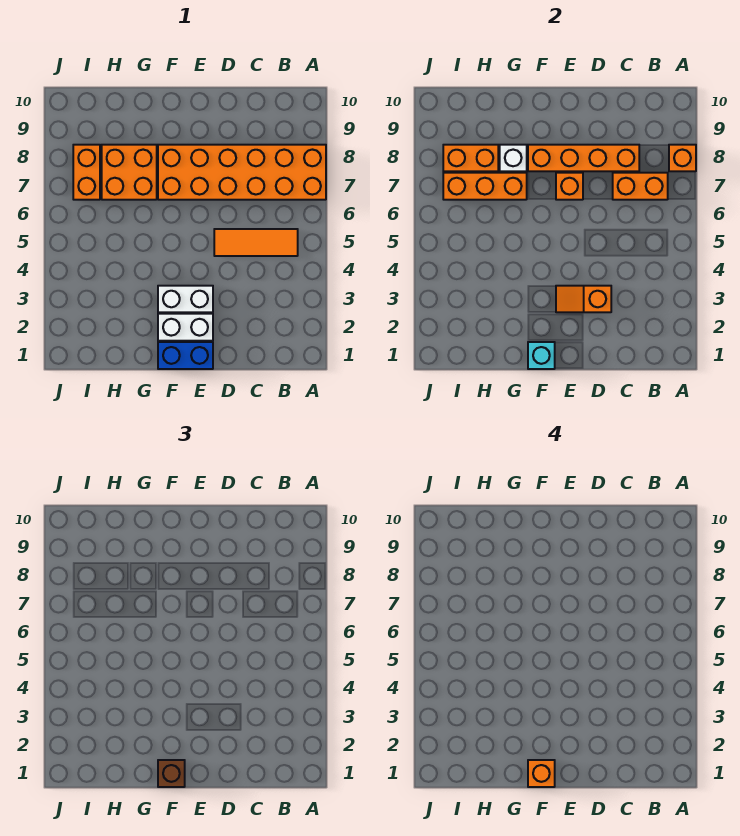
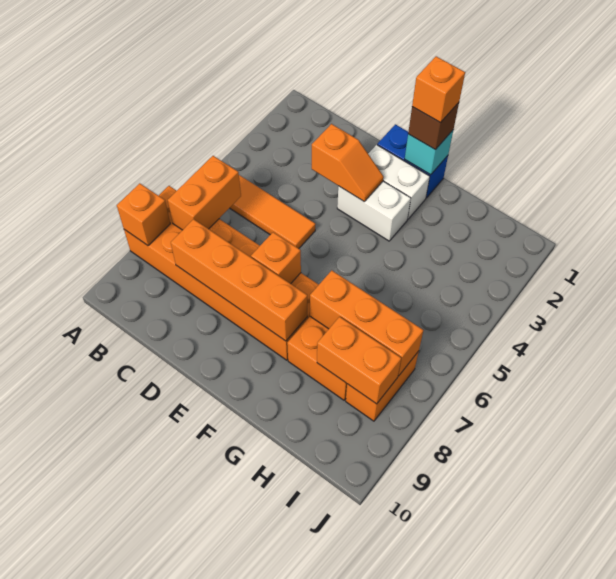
orange 1x2 brick [613,173,668,200] -> orange 1x2 brick turned to [168,156,241,230]
white 1x1 brick [500,145,527,171] -> none

